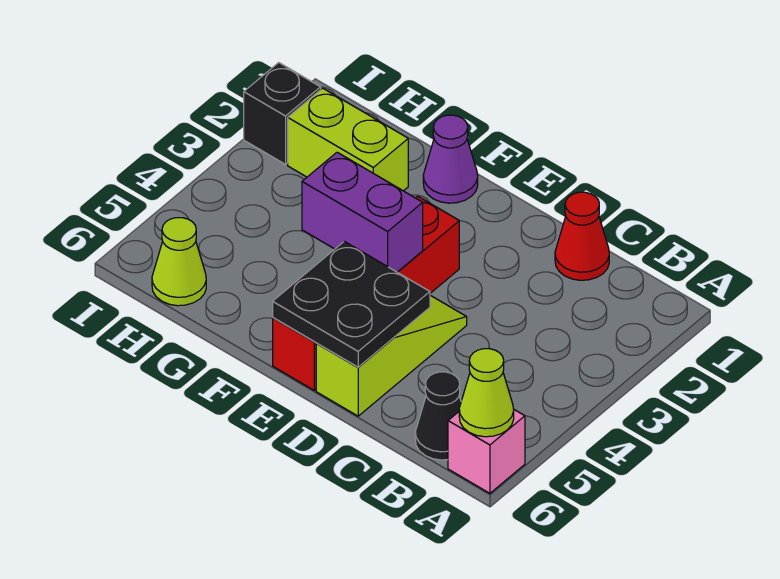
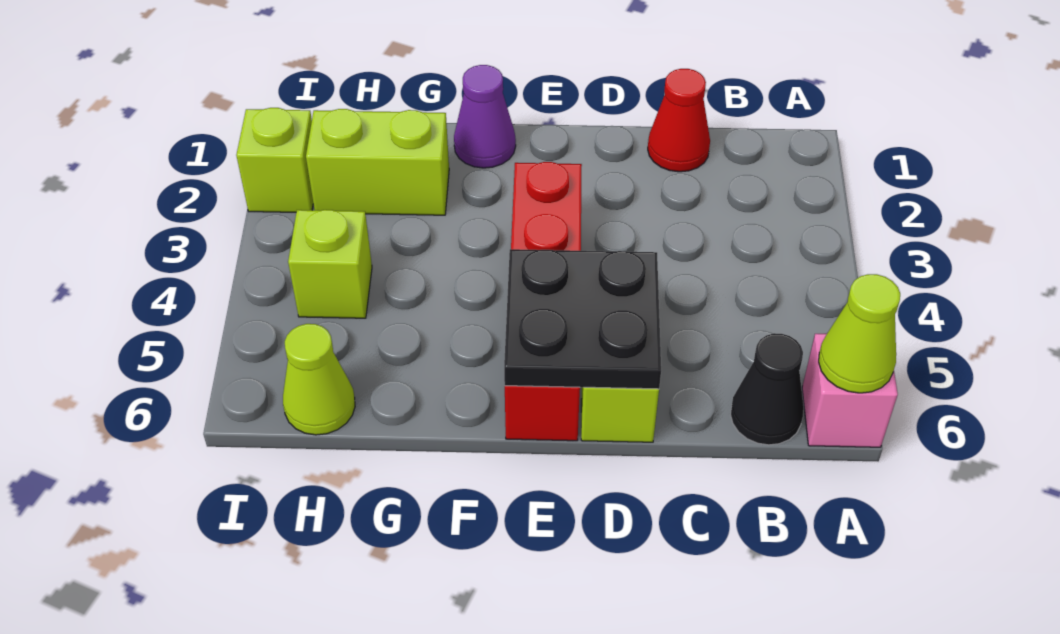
purple 1x2 brick [302,152,423,272] -> none
none -> lime 1x1 brick [288,210,372,318]
black 1x1 brick [244,63,321,164] -> lime 1x1 brick [236,108,313,212]

